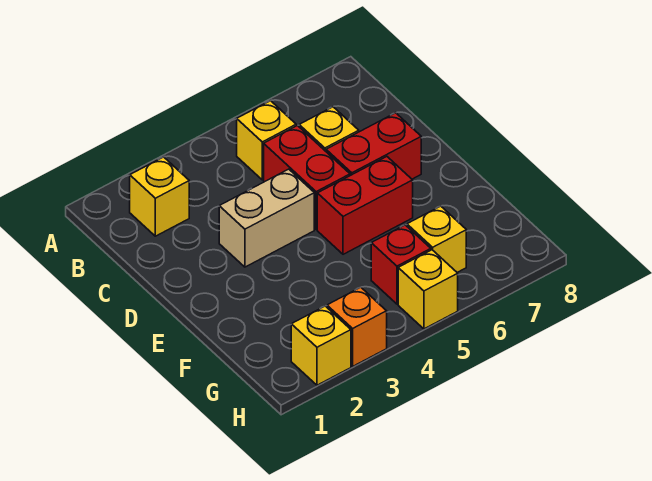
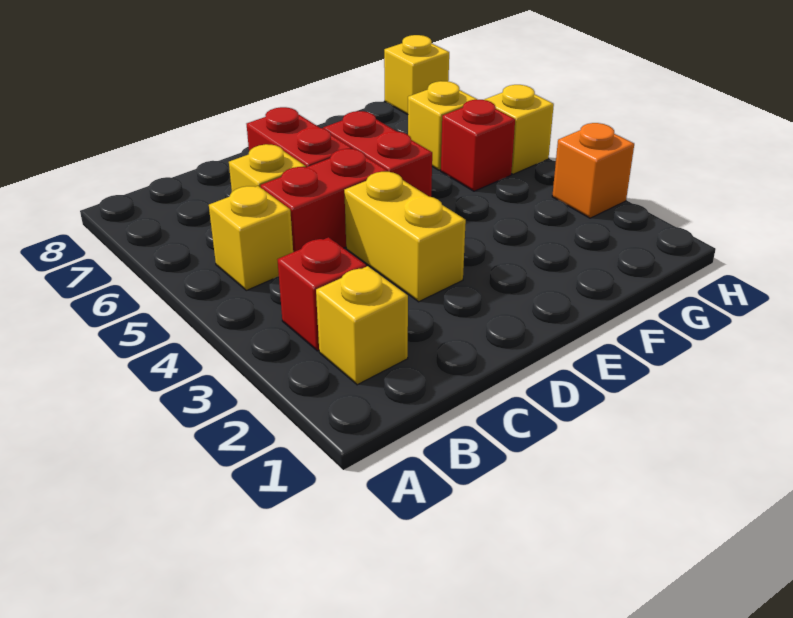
none -> red 1x1 brick [277,237,366,351]
tan 1x2 brick [219,169,314,267] -> yellow 1x2 brick [344,172,466,302]
yellow 1x1 brick [291,306,351,385] -> yellow 1x1 brick moved to [384,35,449,114]

